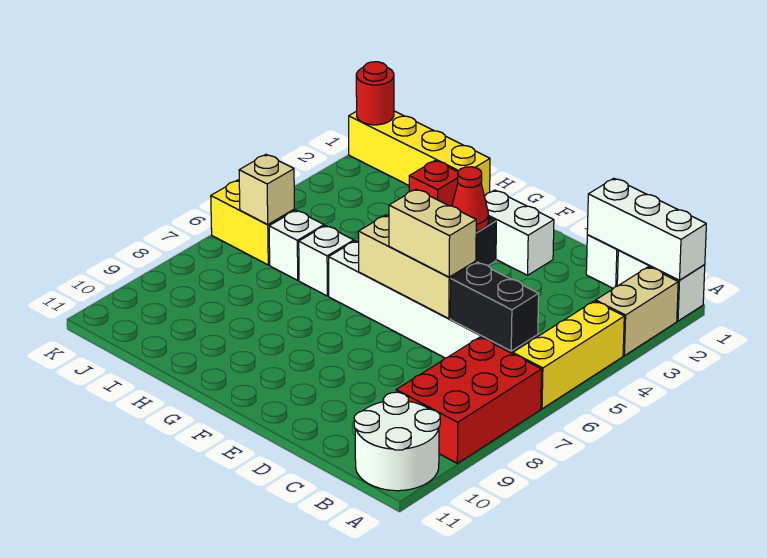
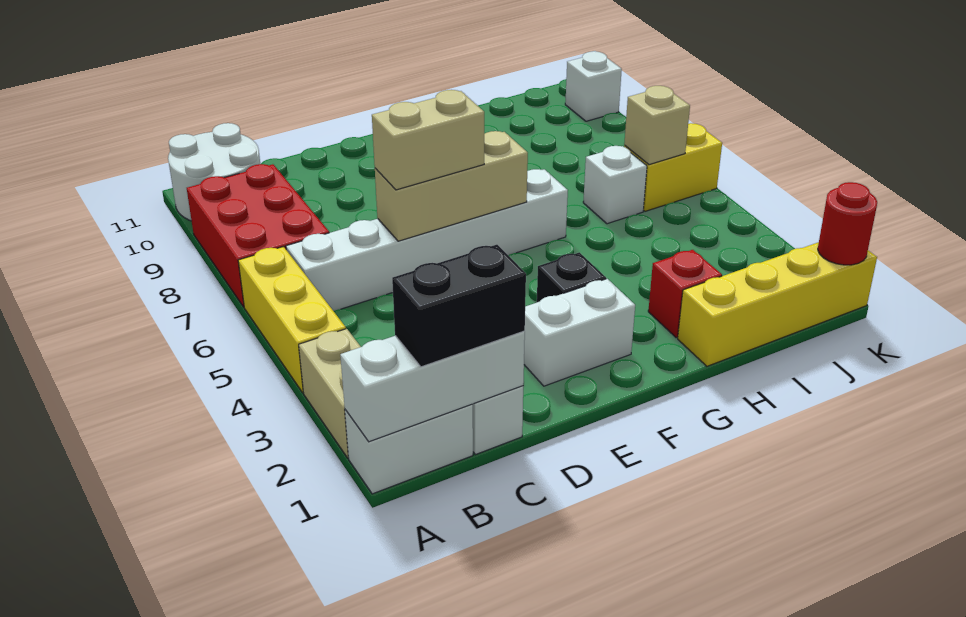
black 1x2 brick [450,262,539,351] -> black 1x2 brick moved to [392,245,526,367]
red 1x1 cone [452,167,489,231] -> none
white 1x1 brick [299,226,354,296] -> white 1x1 brick moved to [565,51,622,121]

